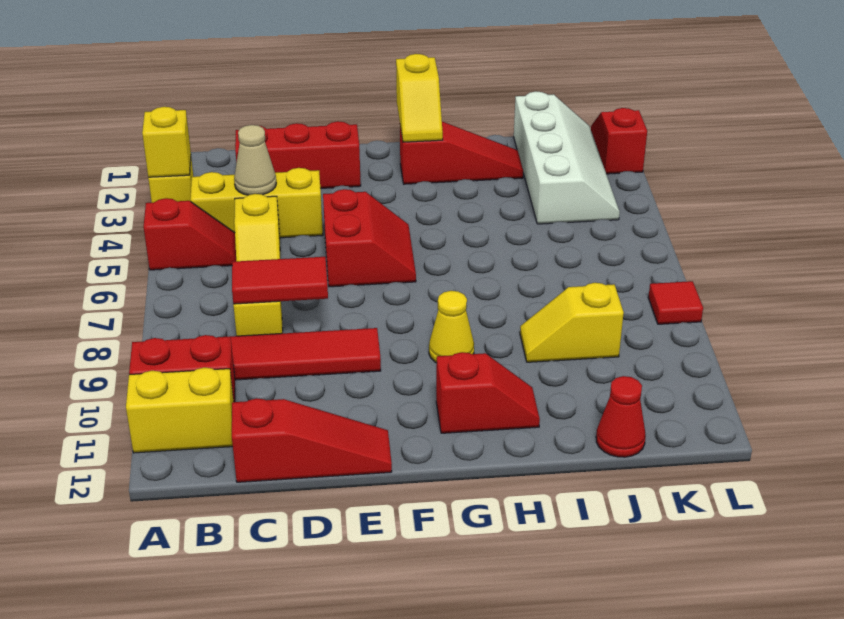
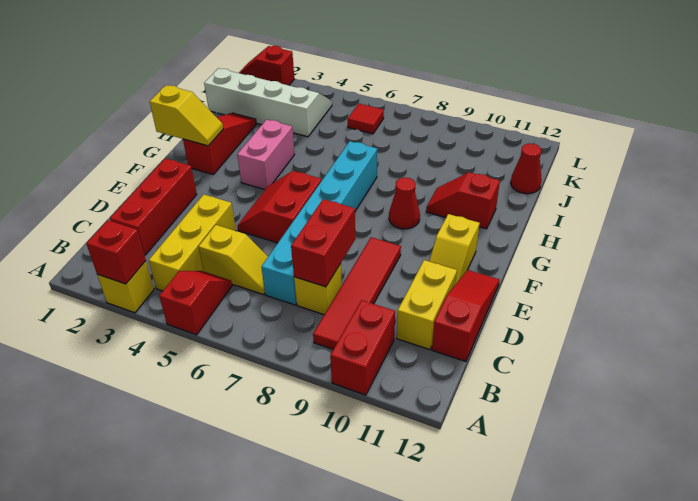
yellow 1x1 brick [142,107,191,177] -> red 1x1 brick [86,220,146,284]
yellow 1x2 brick [126,367,234,453] -> yellow 1x2 brick moved to [397,260,457,350]
tan 1x1 cone [234,125,276,195] -> none
none -> cyan 1x6 brick [261,141,377,305]
red 1x2 tile [232,257,328,304] -> red 1x2 brick [291,199,355,287]
red 2x2 slope [323,189,416,287] -> red 2x2 slope turned to [238,171,322,243]
none -> pink 1x2 brick [237,120,295,189]
yellow 1x1 cone [429,291,474,363] -> red 1x1 cone [389,177,420,229]
red 1x2 slope [436,352,540,433] -> red 1x2 slope turned to [426,172,500,229]
yellow 1x2 slope [520,283,624,362] -> yellow 1x2 slope moved to [429,214,480,283]
red 1x1 tile [648,281,703,324] -> red 1x1 tile moved to [348,103,384,134]

